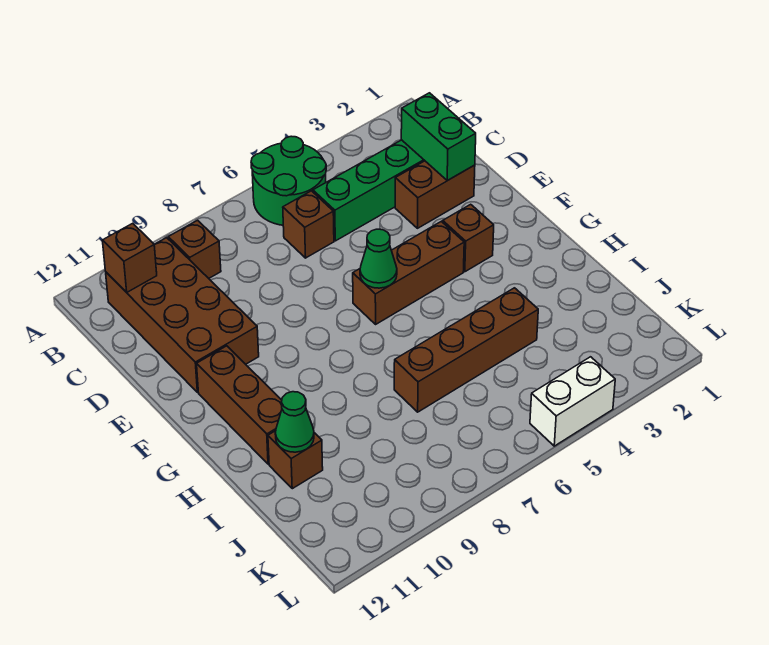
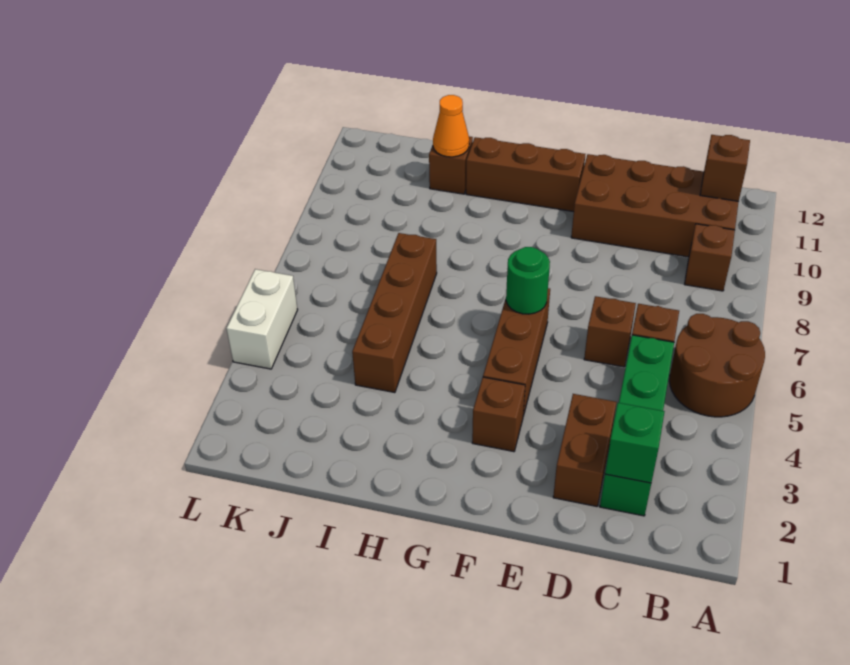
green 2x2 round brick [251,136,326,225] -> brown 2x2 round brick [669,314,765,417]
green 1x2 brick [401,93,476,181] -> green 1x1 brick [605,403,665,483]
none -> brown 1x1 brick [584,296,636,367]
green 1x1 cone [360,229,397,288] -> green 1x1 round brick [506,247,550,314]
green 1x1 cone [275,392,314,452] -> orange 1x1 cone [433,95,469,157]

